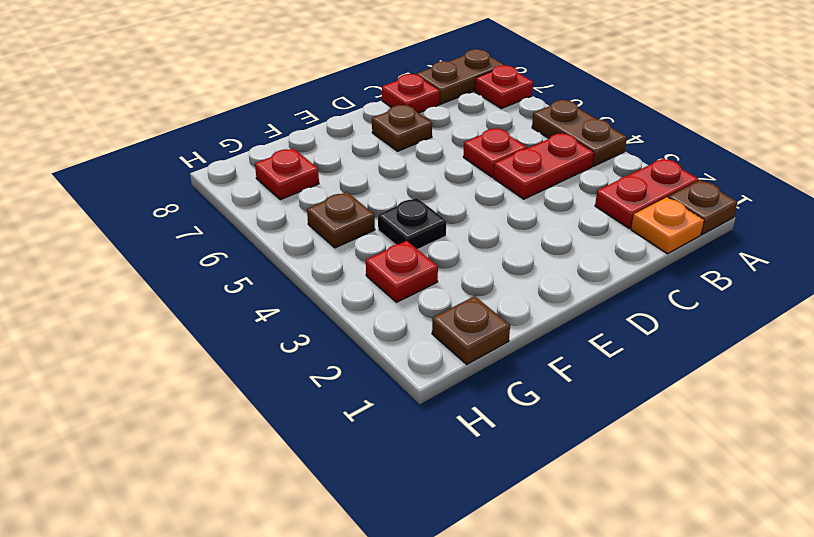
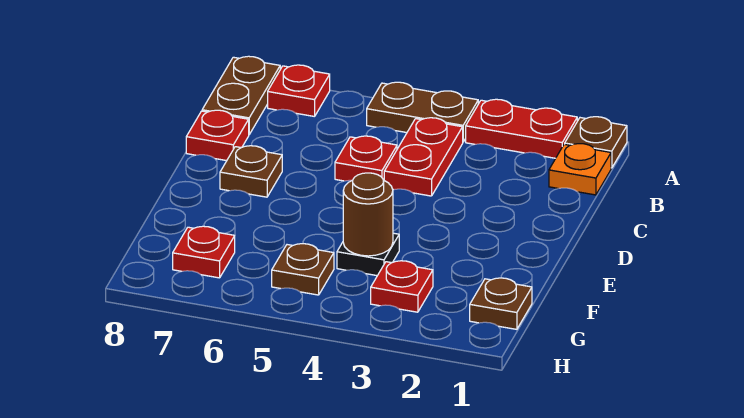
red 1x2 plate [595,158,698,228] -> red 1x2 plate turned to [466,99,577,158]
none -> brown 1x1 round brick [343,173,393,256]

